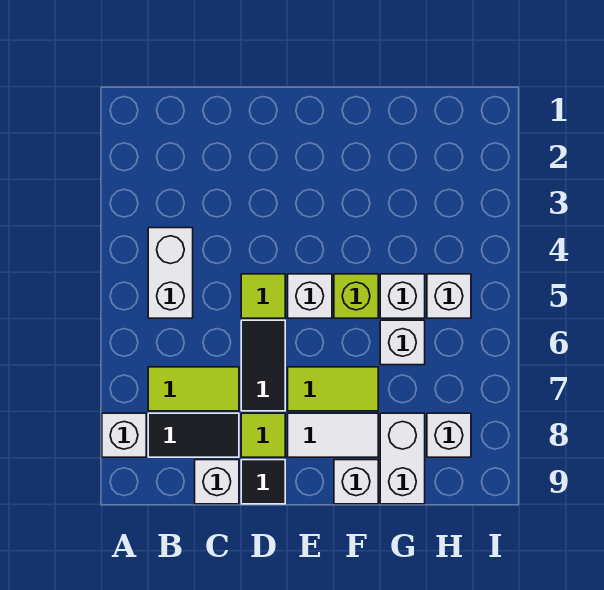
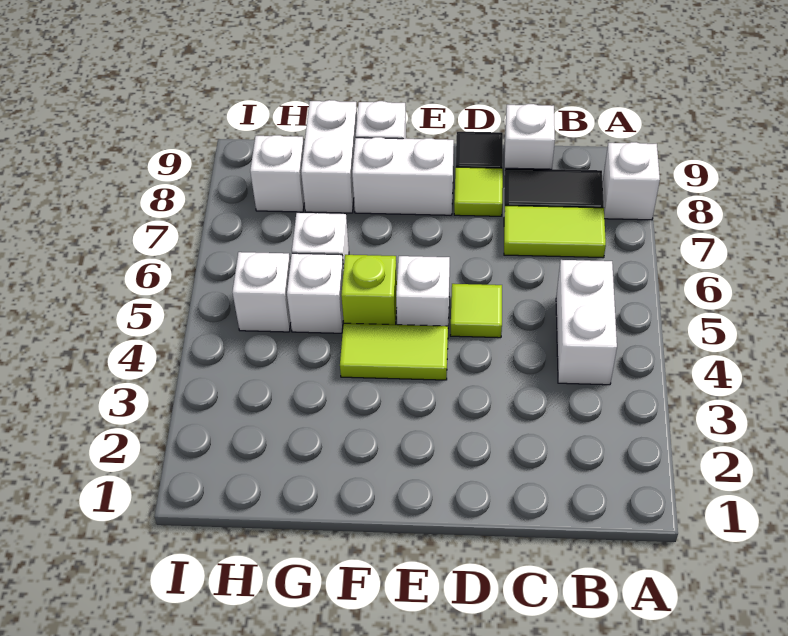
black 1x2 tile [241,320,285,411] -> none
lime 1x2 tile [288,367,378,411] -> lime 1x2 tile moved to [340,323,448,380]
white 1x2 tile [288,413,378,457] -> white 1x2 brick [352,137,454,215]

